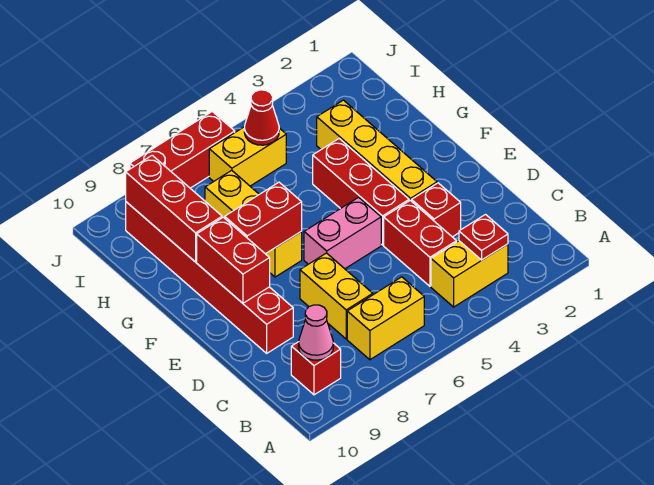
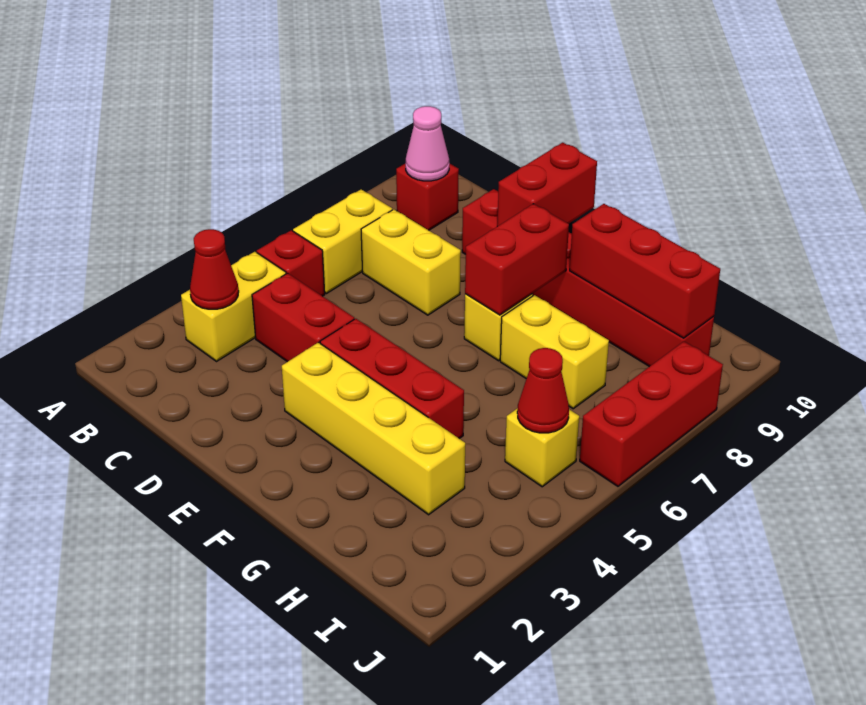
red 1x1 plate [459,215,508,260] -> red 1x1 cone [190,229,239,309]
red 1x1 brick [412,183,461,237] -> red 1x1 brick moved to [257,230,325,296]
pink 1x2 brick [304,197,381,269] -> none
red 1x2 brick [197,217,270,303] -> red 1x2 brick turned to [497,143,597,226]
yellow 1x2 brick [209,127,286,186] -> yellow 1x1 brick [505,408,579,487]

